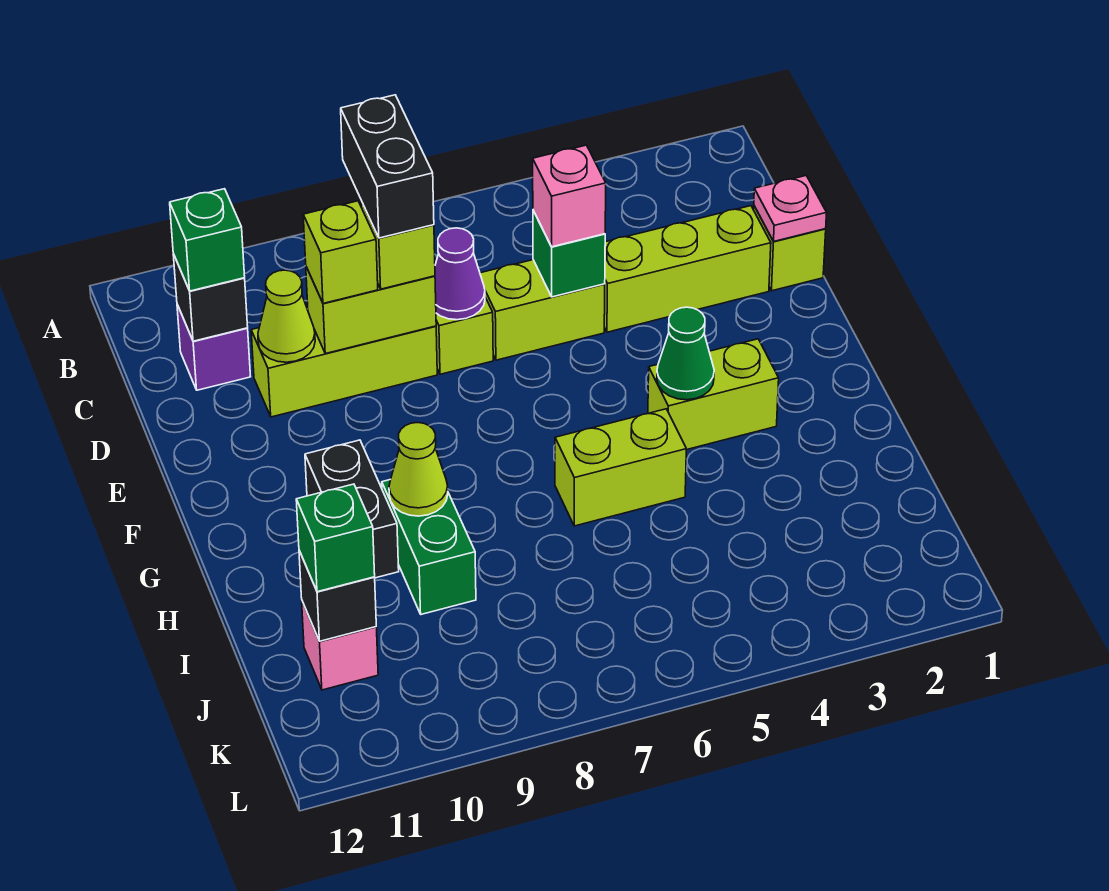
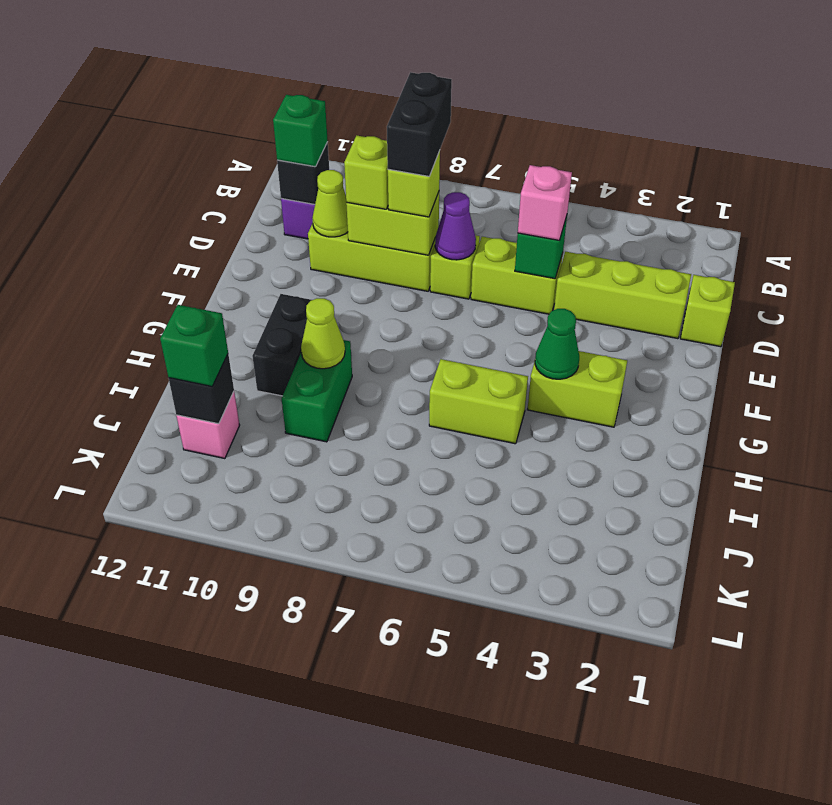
pink 1x1 plate [754,176,827,241] -> none

